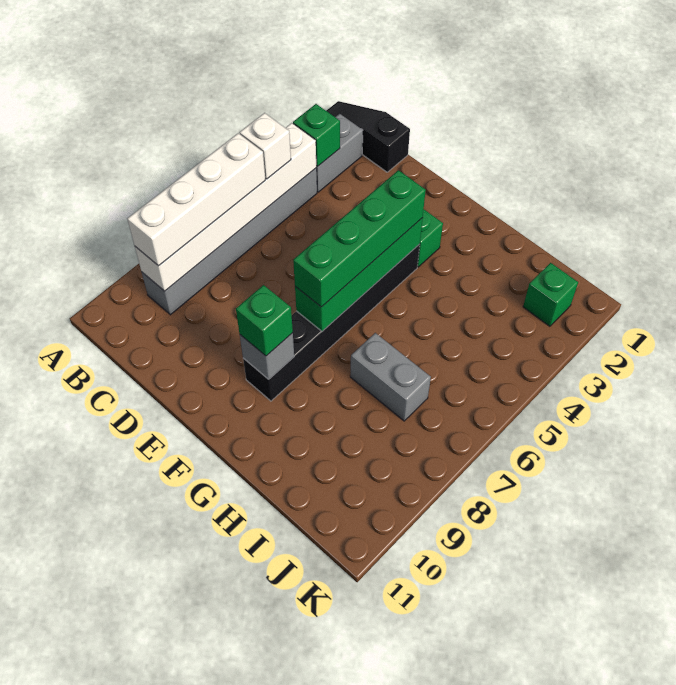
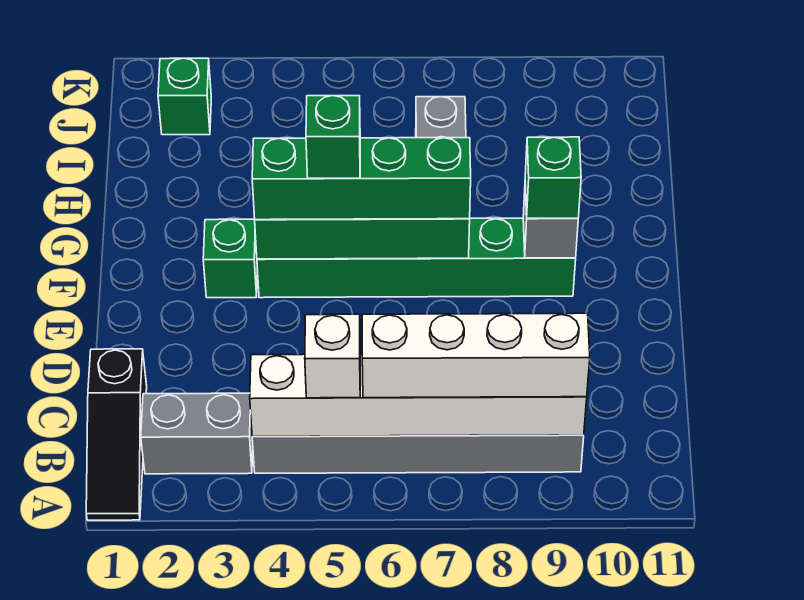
green 1x1 brick [293,104,340,166] -> green 1x1 brick moved to [306,96,360,178]
black 1x6 brick [243,244,420,401] -> green 1x6 brick [257,218,576,298]

